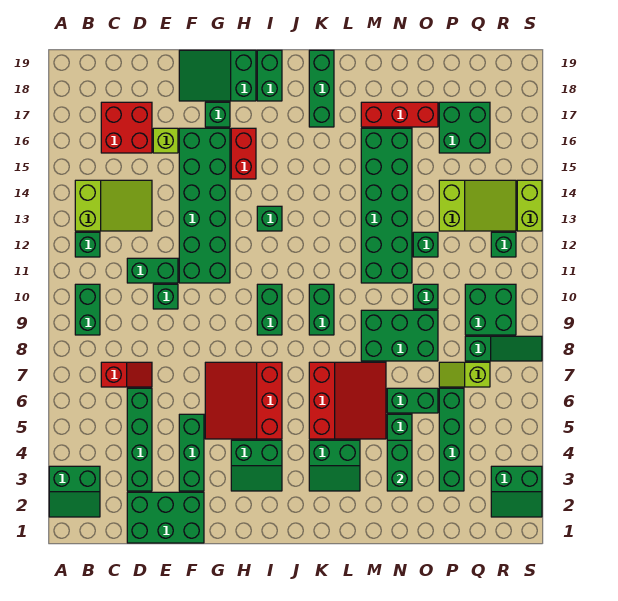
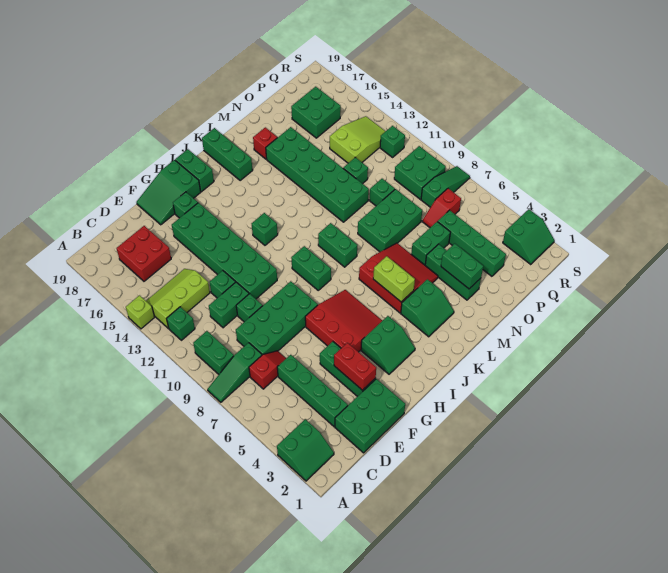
none -> green 1x3 slope [208,343,262,402]
lime 2x3 slope [75,180,152,231] -> lime 2x3 slope turned to [146,269,210,328]
none -> green 2x4 brick [236,281,318,355]
none -> green 1x1 brick [210,271,235,298]
lime 1x1 brick [153,128,178,153] -> lime 1x1 brick moved to [126,295,155,329]
red 3x3 slope [205,362,282,439] -> red 3x3 slope turned to [305,290,382,352]
red 1x2 brick [231,128,256,179] -> red 1x2 brick moved to [334,343,376,390]
red 1x3 brick [361,102,438,127] -> red 1x1 brick [253,127,277,159]
lime 1x2 slope [439,362,490,387] -> red 1x2 slope [422,189,461,227]
lime 1x2 brick [517,180,542,231] -> lime 1x2 brick moved to [373,256,415,302]

